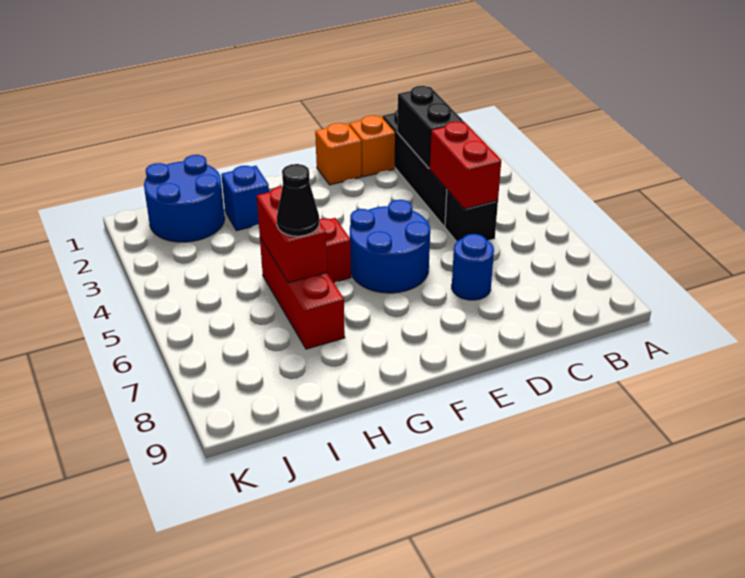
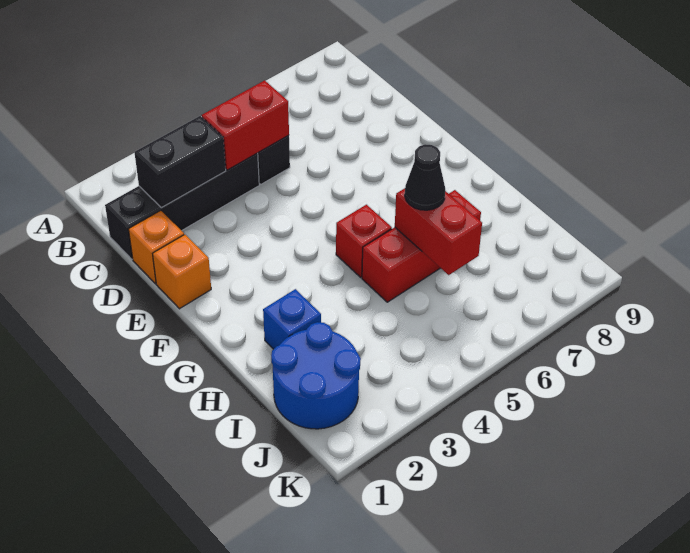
blue 1x1 round brick [452,234,494,300] -> none
blue 2x2 round brick [350,200,430,293] -> none
red 1x2 brick [257,187,327,283] -> red 1x2 brick turned to [395,188,482,275]

